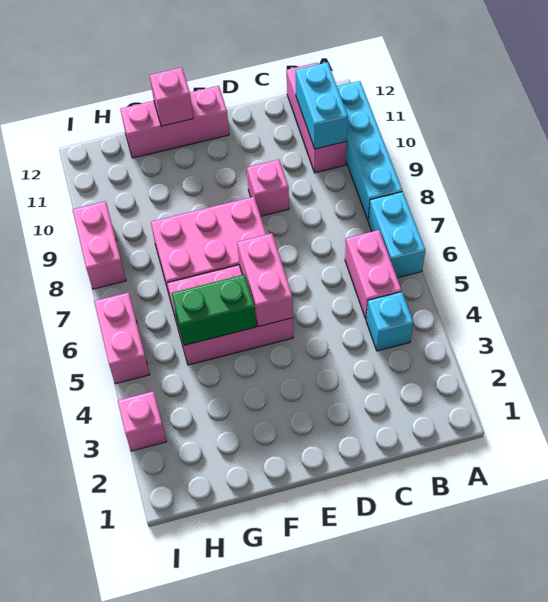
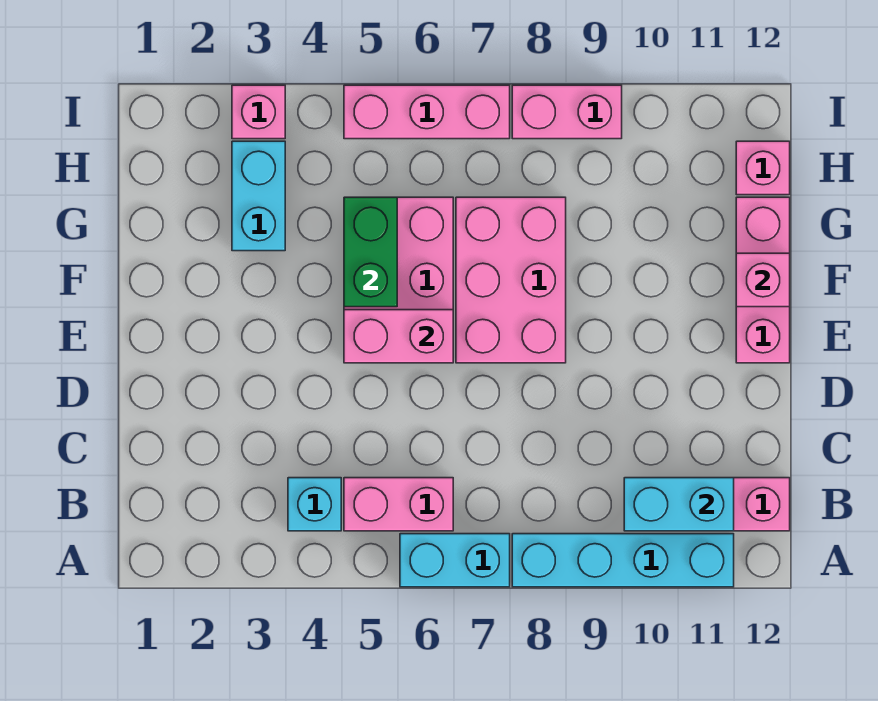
pink 1x1 brick [247,160,289,216] -> pink 1x1 brick moved to [736,141,790,195]
none -> cyan 1x2 brick [232,141,285,251]
pink 1x2 brick [94,292,150,384] -> pink 1x3 brick [344,85,510,139]

